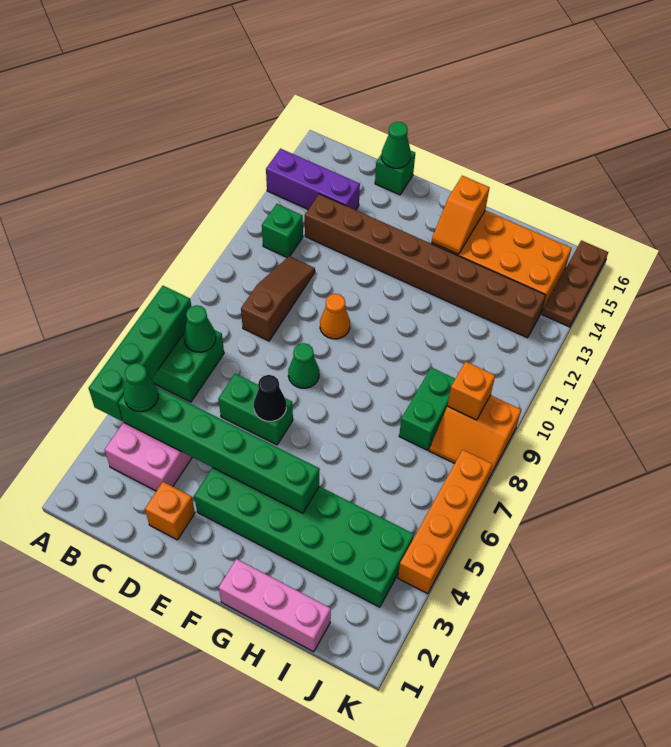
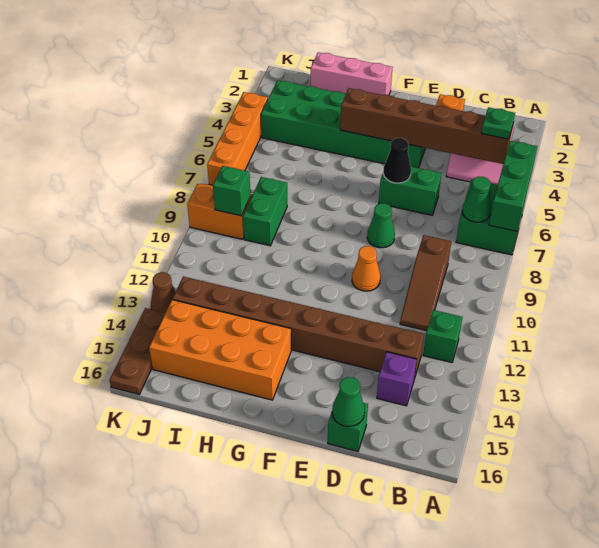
green 1x4 brick [89,286,191,421] -> green 1x3 brick [489,141,537,231]
purple 1x3 brick [266,149,360,210] -> purple 1x1 brick [377,352,417,406]
green 1x6 brick [118,387,320,513] -> brown 1x6 brick [340,88,513,164]
green 1x1 cone [124,363,158,412] -> green 1x1 plate [482,107,515,139]
orange 1x2 slope [432,176,490,254] -> none
orange 1x1 brick [447,362,495,420] -> green 1x1 brick [213,166,250,216]
none -> brown 1x1 cone [151,272,176,313]

